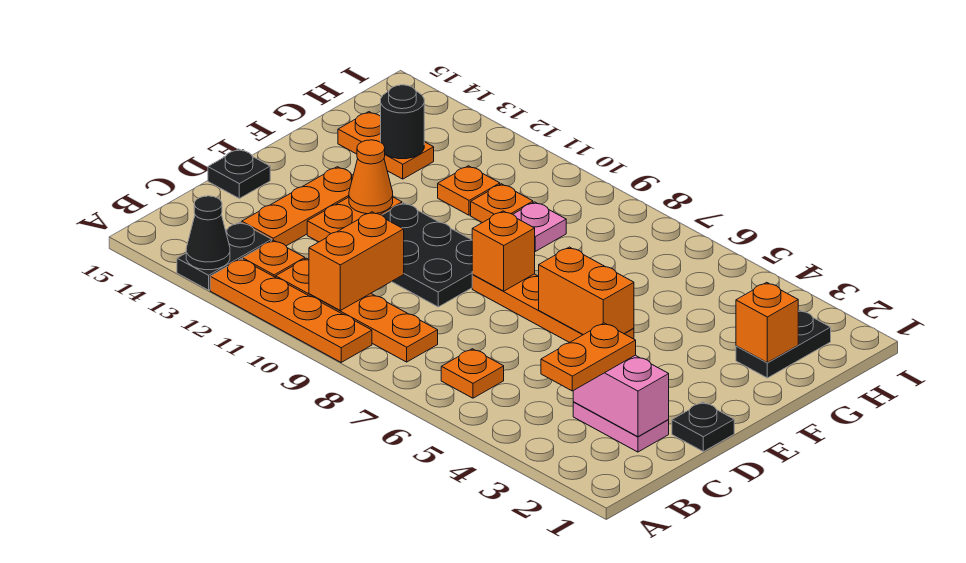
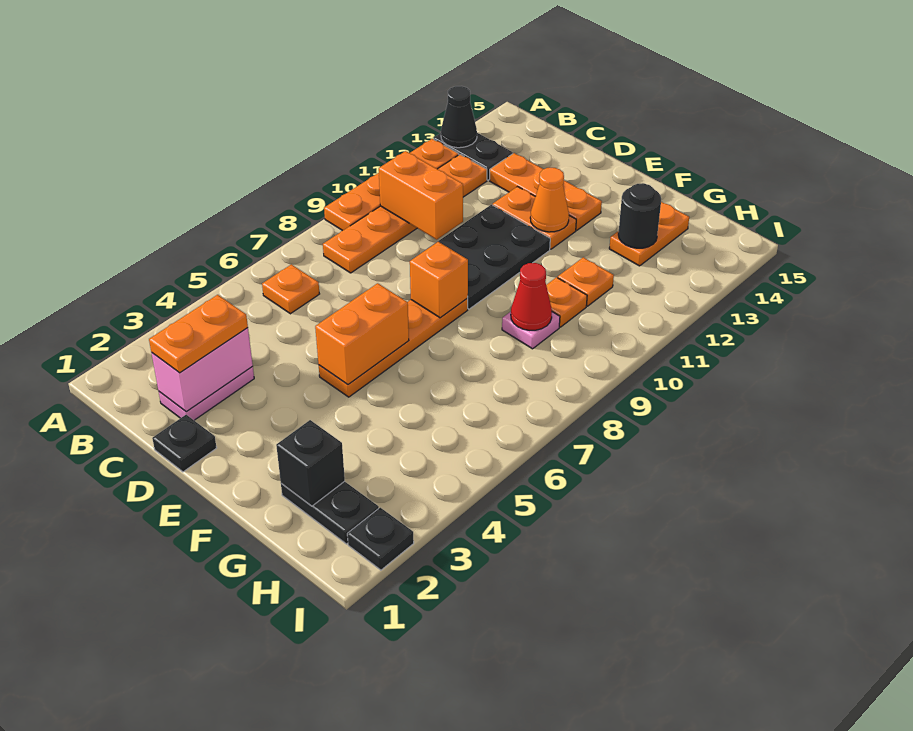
orange 1x2 plate [541,323,636,391] -> orange 1x2 plate turned to [149,295,248,373]
black 1x1 plate [208,149,270,198] -> black 1x1 plate moved to [347,508,414,570]
orange 1x1 brick [736,282,798,363] -> black 1x1 brick [276,420,345,506]
none -> red 1x1 cone [511,263,552,330]

